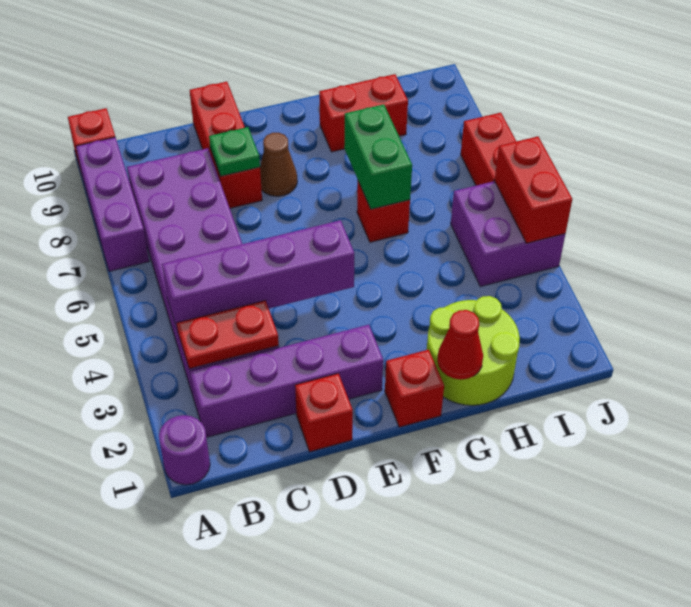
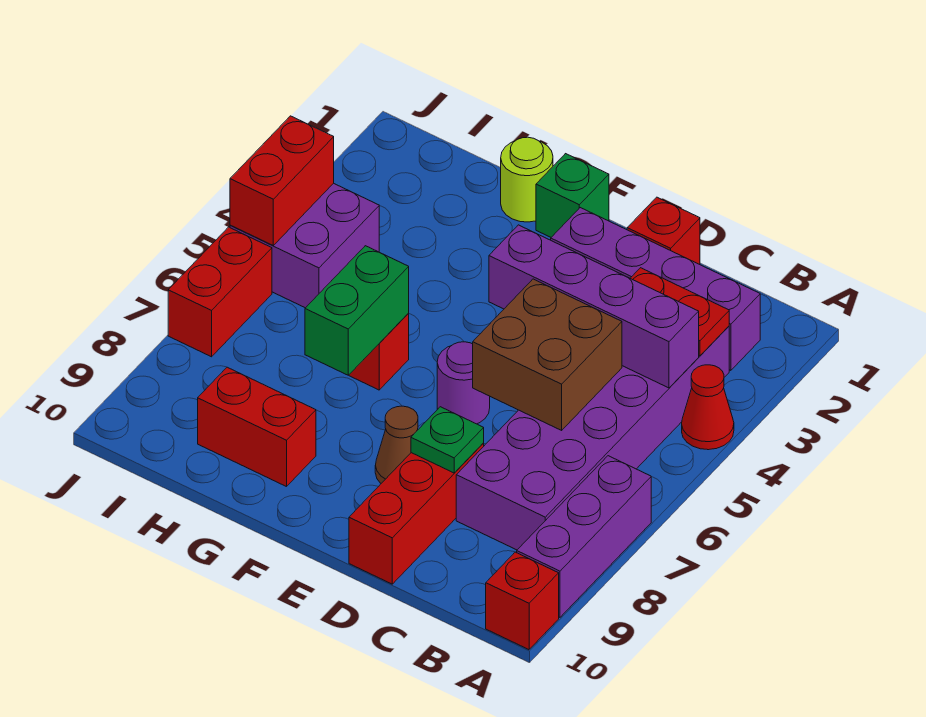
purple 1x1 round brick [159,415,210,485] -> purple 1x1 round brick moved to [437,342,490,424]
none -> brown 2x2 brick [473,279,622,430]
red 1x1 brick [385,350,444,427] -> green 1x1 brick [536,154,609,237]
lime 2x2 round brick [427,296,520,405] -> lime 1x1 round brick [501,137,553,222]
red 1x1 cone [437,310,483,380] -> red 1x1 cone moved to [682,365,734,450]

